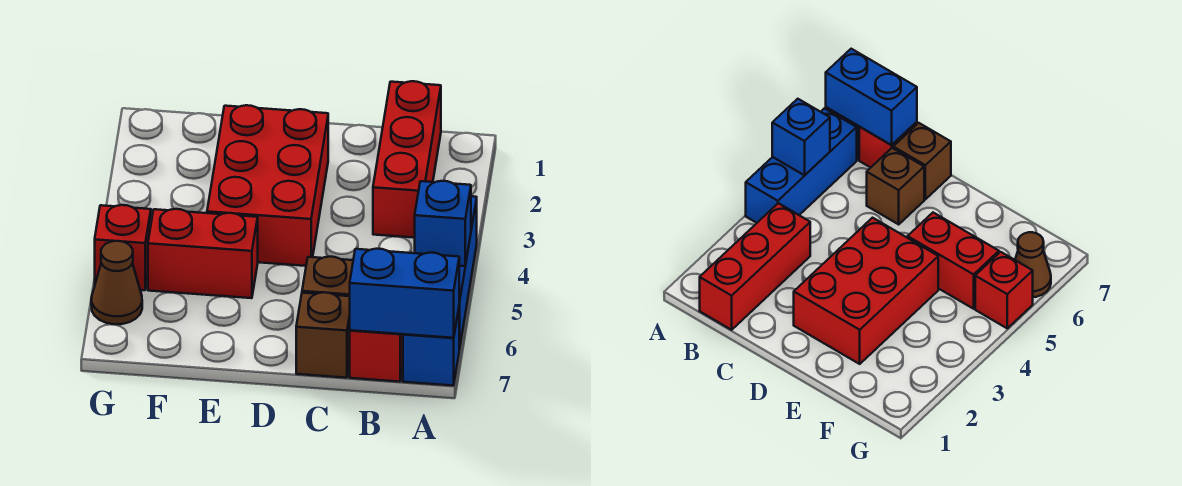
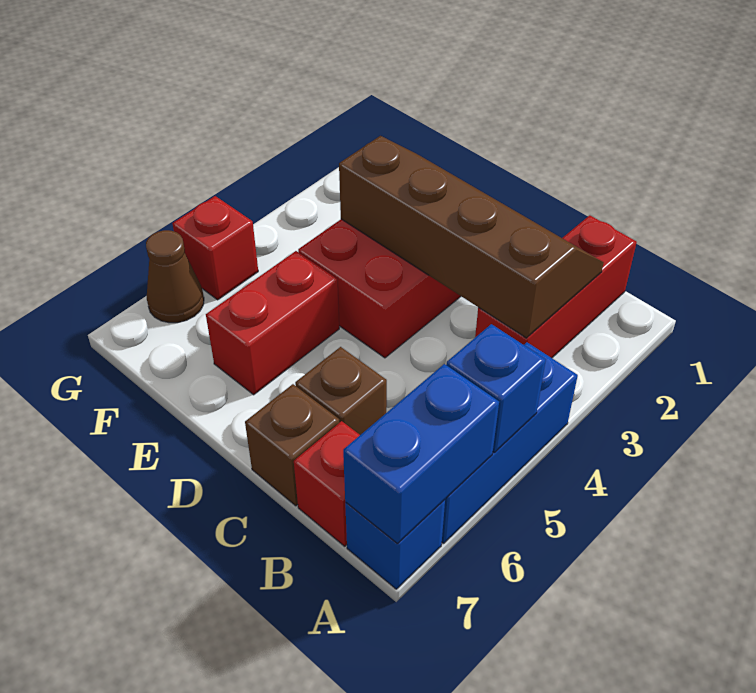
blue 1x2 brick [350,249,459,338] -> blue 1x2 brick turned to [343,364,499,544]
none -> brown 2x4 slope [339,136,604,338]
red 1x2 brick [148,209,258,298] -> red 1x2 brick turned to [206,251,339,395]

